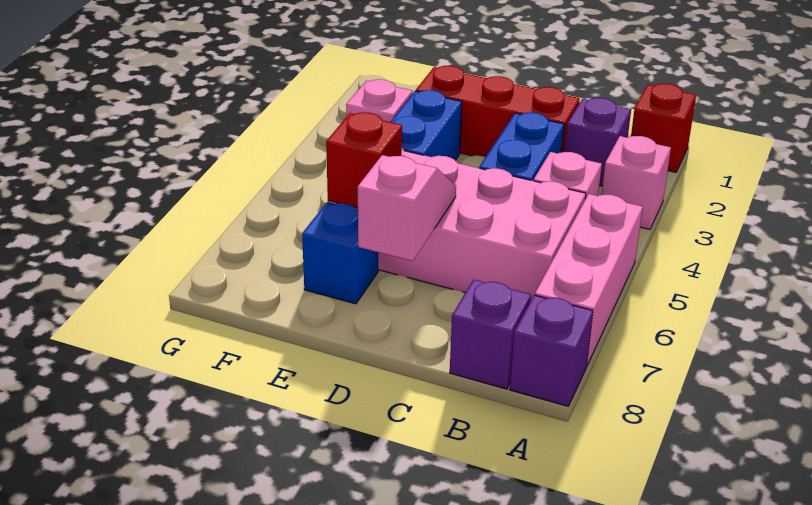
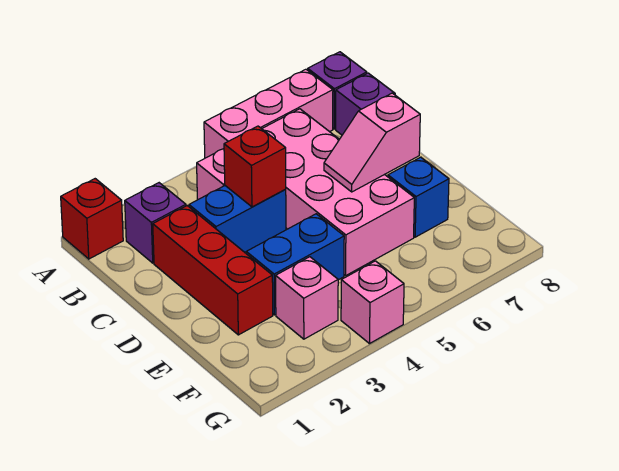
pink 1x1 brick [602,136,671,229] -> pink 1x1 brick moved to [341,261,404,344]
red 1x1 brick [326,112,402,208] -> red 1x1 brick moved to [224,126,286,207]

